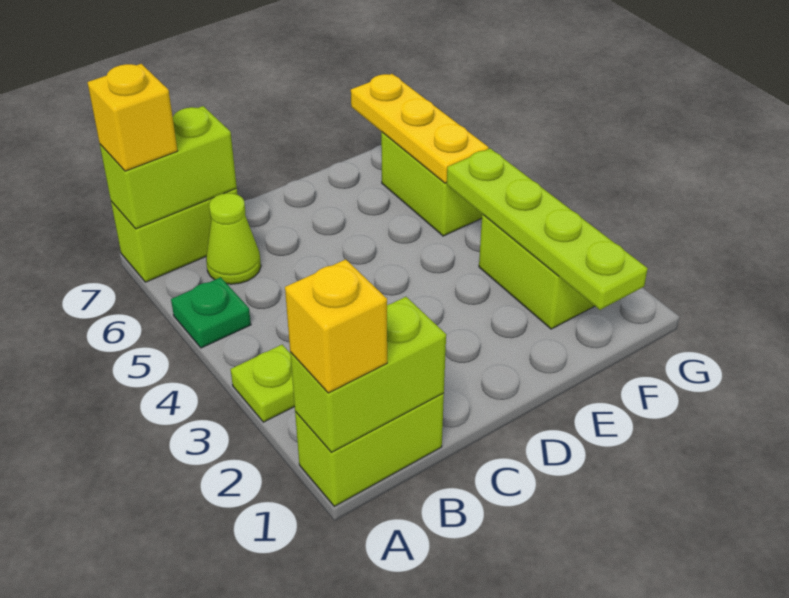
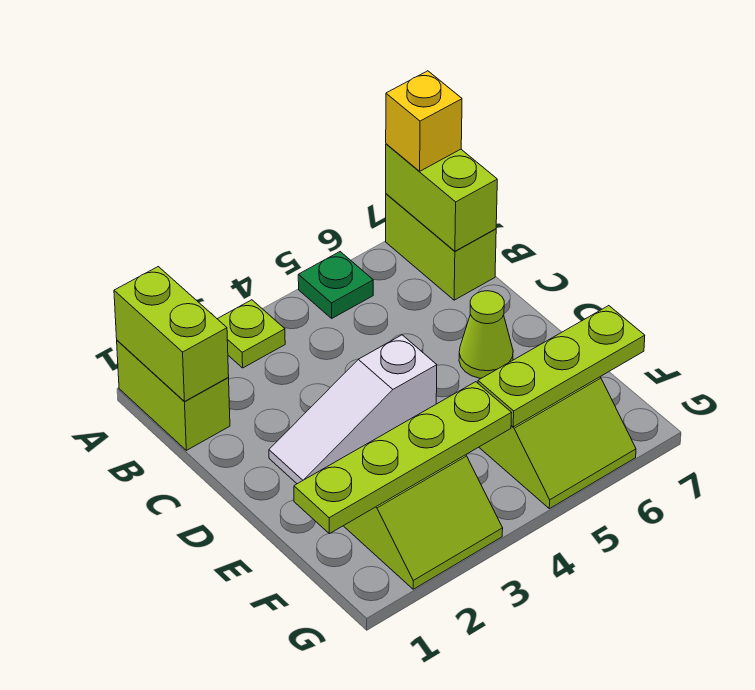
yellow 1x1 brick [285,259,387,393] -> none
lime 1x1 cone [206,193,261,284] -> lime 1x1 cone moved to [459,291,513,378]
none -> white 1x3 slope [269,335,437,484]
yellow 1x3 plate [351,74,489,183] -> lime 1x3 plate [478,306,645,427]

